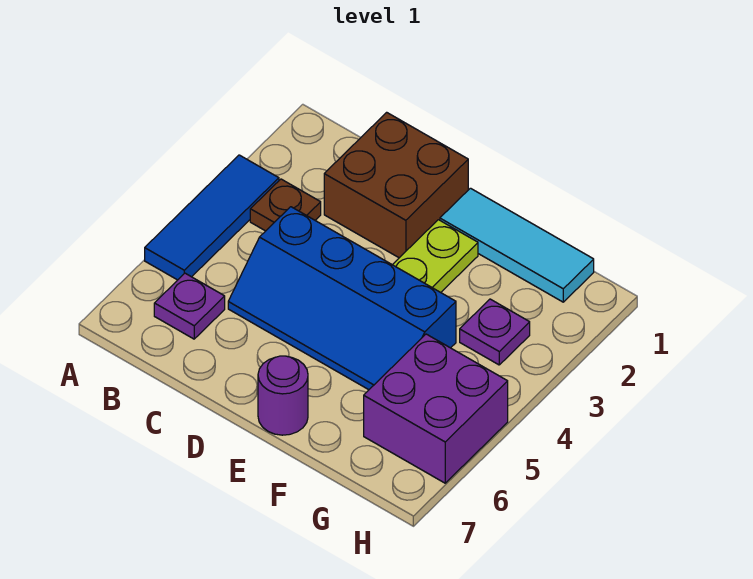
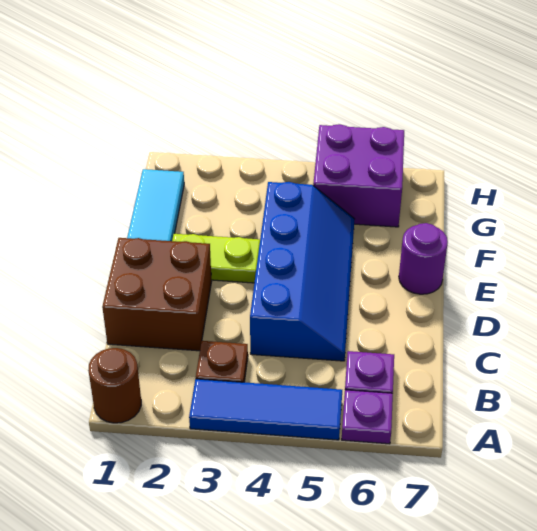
none -> brown 1x1 round brick [88,348,141,423]
purple 1x1 plate [460,299,530,365] -> purple 1x1 plate moved to [342,390,393,444]

